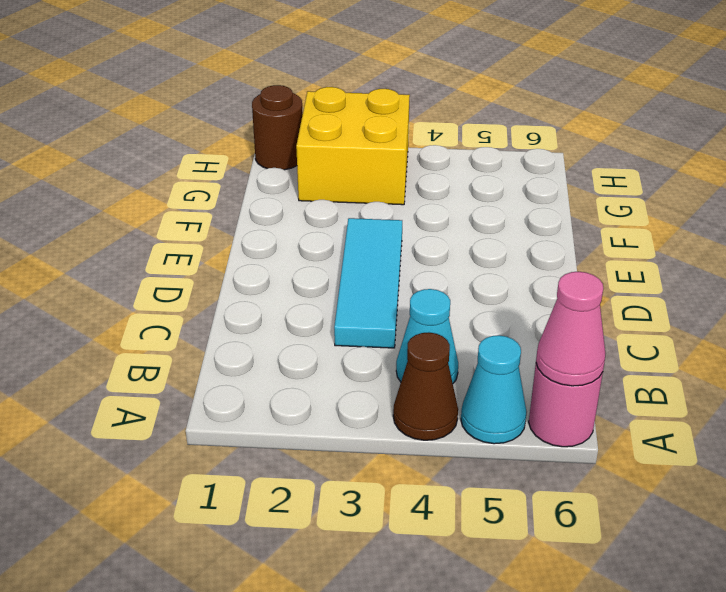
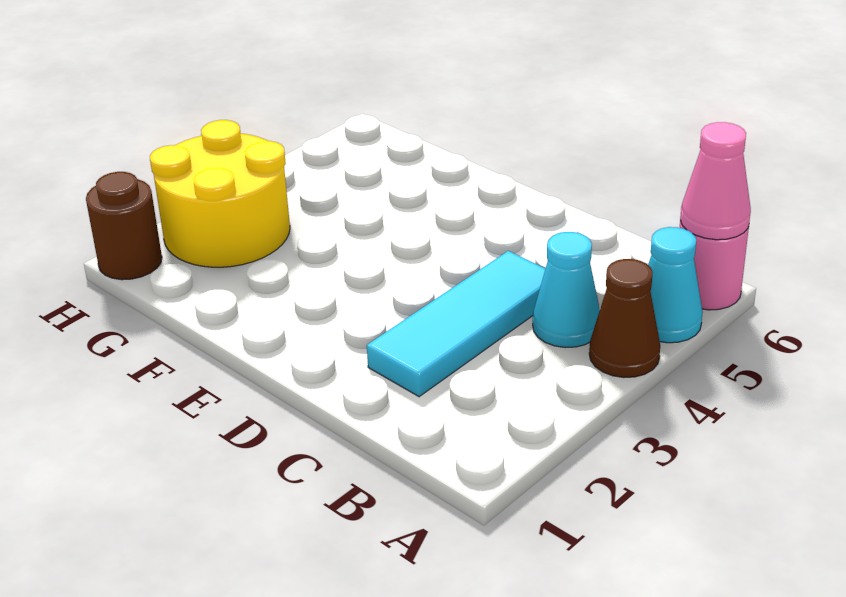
cyan 1x3 tile [334,218,402,348] -> cyan 1x3 tile turned to [367,251,545,397]
yellow 2x2 brick [296,87,410,205] -> yellow 2x2 round brick [150,120,290,267]

